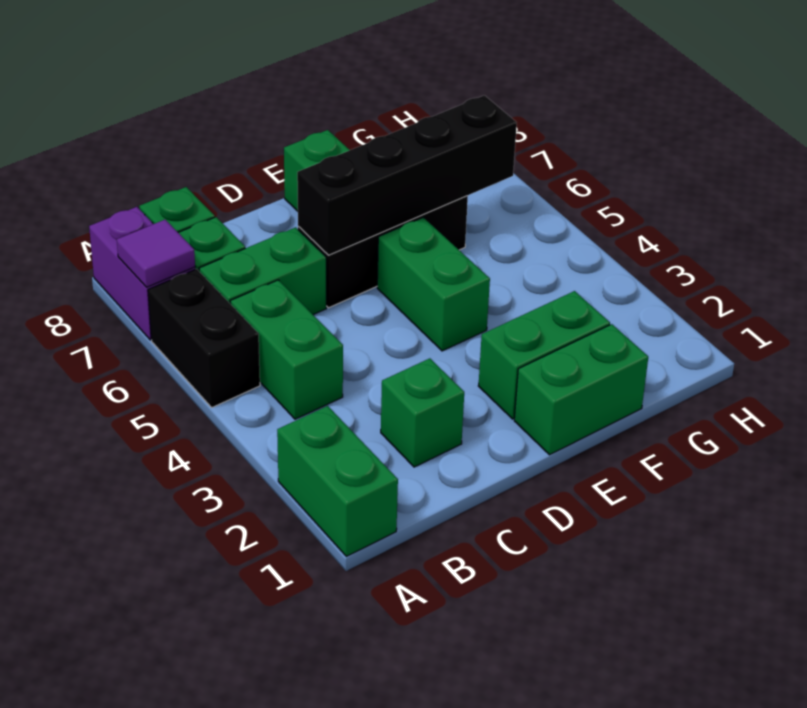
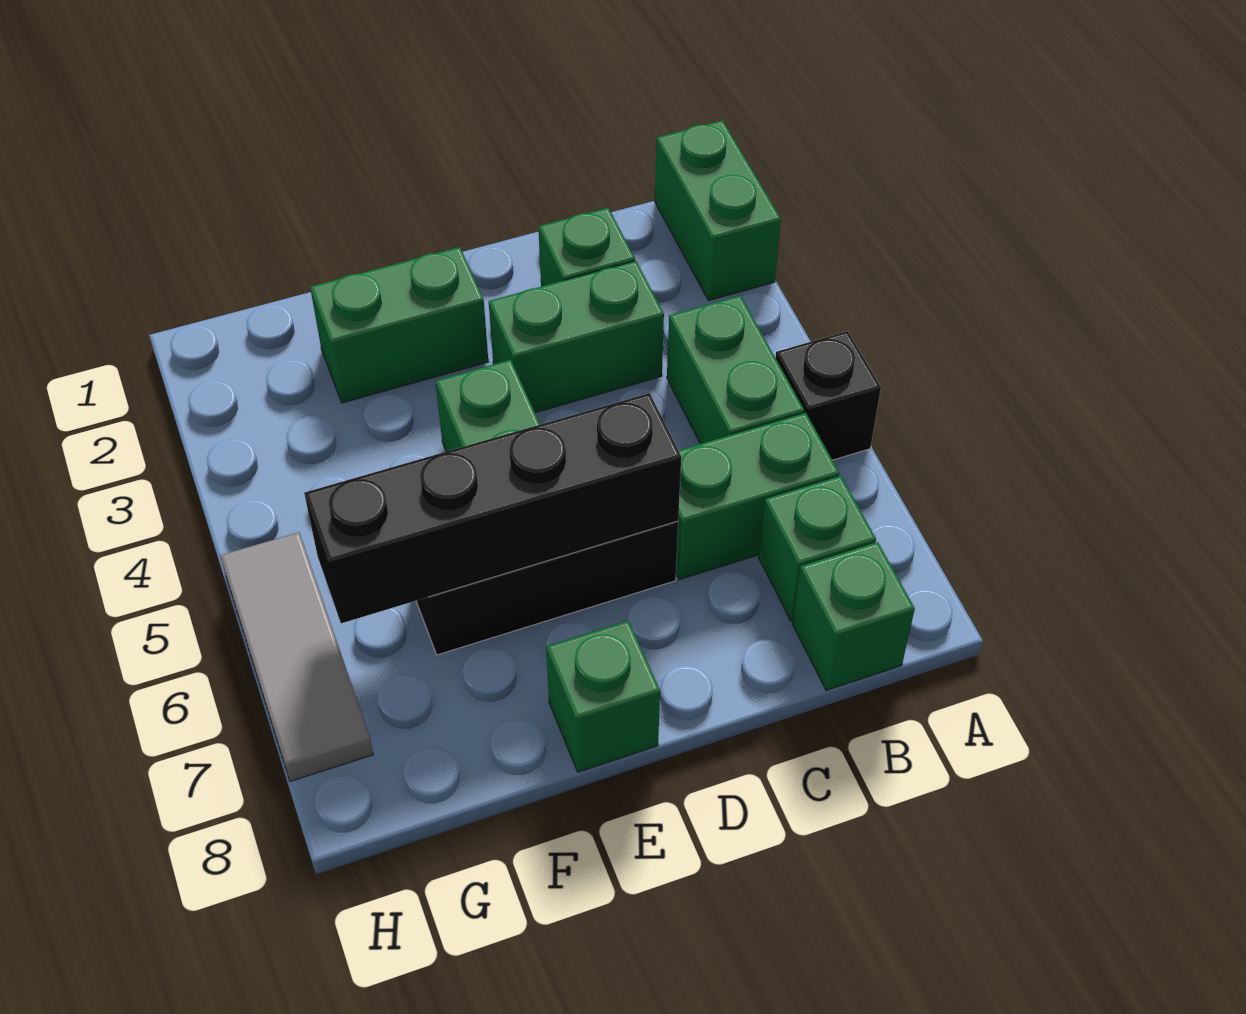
black 1x2 brick [148,269,260,407] -> black 1x1 brick [776,331,881,460]
purple 1x2 brick [89,207,195,340] -> none
purple 1x1 tile [117,220,195,287] -> none
green 1x2 brick [514,324,648,455] -> green 1x2 brick moved to [489,261,664,413]
none -> grey 1x3 tile [220,532,373,781]

